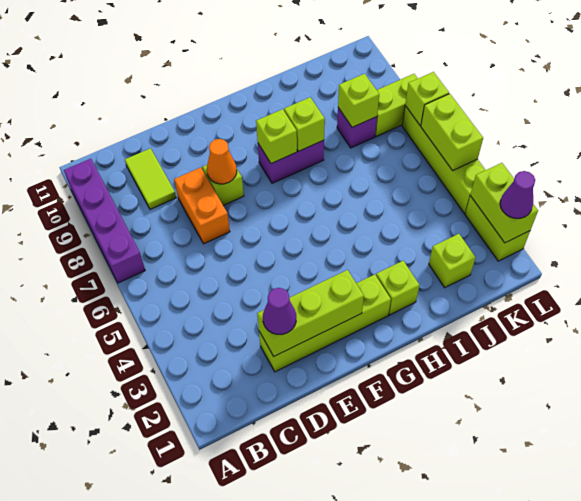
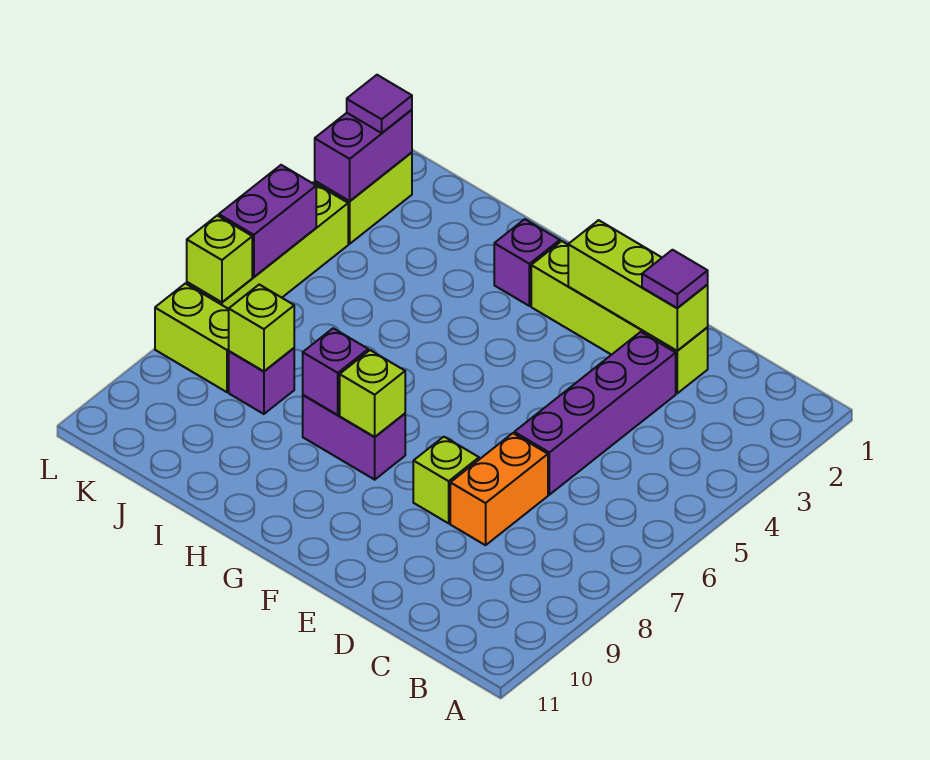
purple 1x4 brick [64,159,145,283] -> purple 1x4 brick moved to [514,332,676,495]
lime 1x2 tile [125,148,176,209] -> none
purple 1x1 cone [263,288,296,334] -> purple 1x1 tile [642,250,708,308]
orange 1x1 cone [207,139,237,184] -> none
lime 1x1 brick [376,261,420,315] -> purple 1x1 brick [494,219,560,306]
lime 1x1 brick [284,97,325,151] -> purple 1x1 brick [303,328,368,415]
lime 1x1 brick [429,234,476,287] -> none
lime 1x2 brick [470,163,538,243] -> purple 1x2 brick [315,110,412,201]
purple 1x1 cone [500,171,535,218] -> purple 1x1 tile [347,75,412,133]
lime 1x2 brick [421,94,483,171] -> purple 1x2 brick [219,165,316,277]

